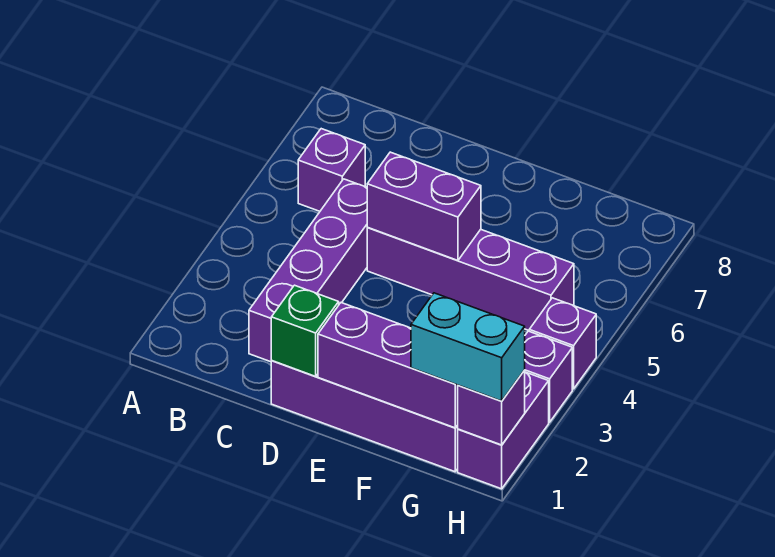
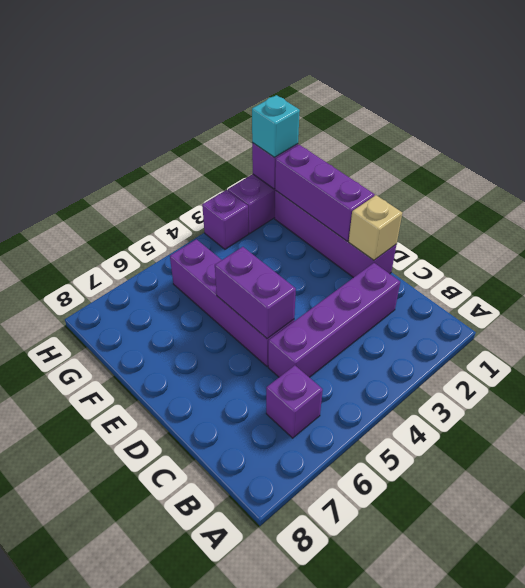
green 1x1 brick [271,285,339,376] -> tan 1x1 brick [349,195,402,260]
cyan 1x2 brick [411,293,525,401] -> cyan 1x1 brick [252,95,300,157]
purple 1x1 brick [529,298,596,389] -> none

